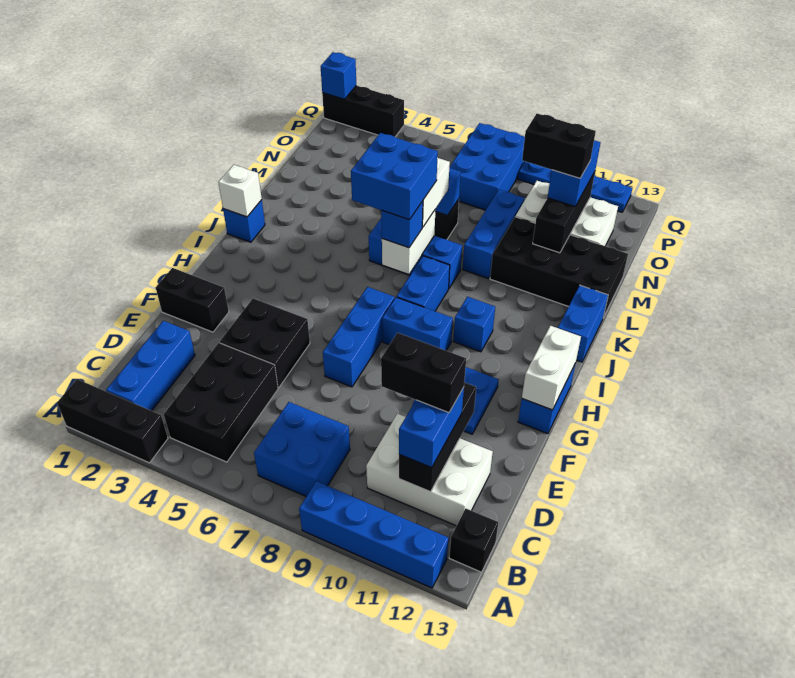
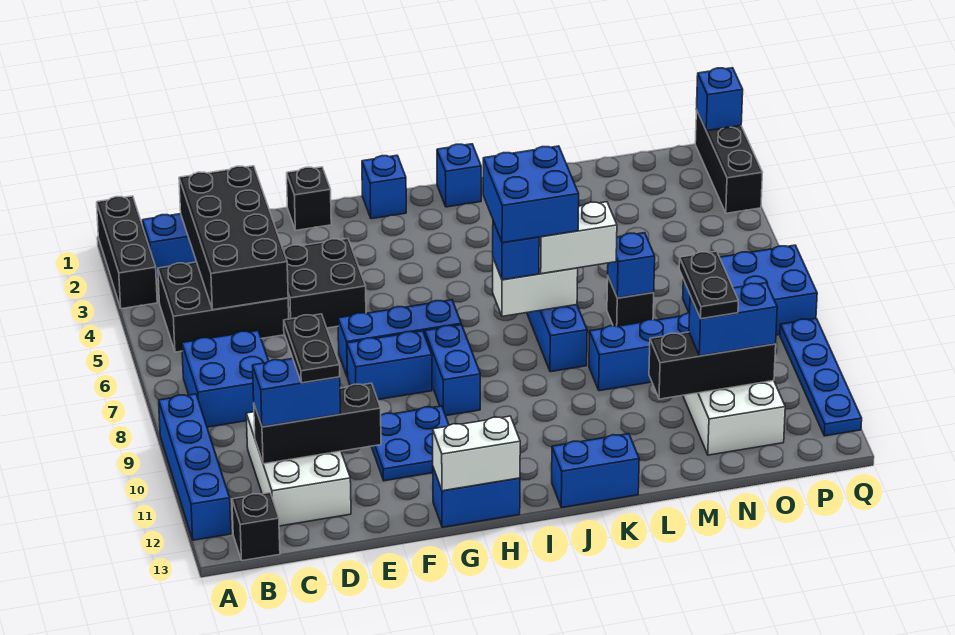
black 1x2 brick [381,333,466,413] -> black 1x2 plate [284,314,340,383]
black 1x2 brick [156,268,229,332] -> black 1x1 brick [287,167,331,230]
blue 1x2 brick [397,256,450,311] -> blue 1x2 brick moved to [347,331,432,400]
blue 1x1 brick [453,297,495,352] -> blue 1x1 brick moved to [362,155,406,219]
white 1x1 brick [218,165,262,217] -> none
black 2x4 brick [490,217,628,318] -> black 2x4 brick moved to [179,166,288,310]
black 1x2 brick [522,114,596,178] -> black 1x2 plate [679,251,738,319]

